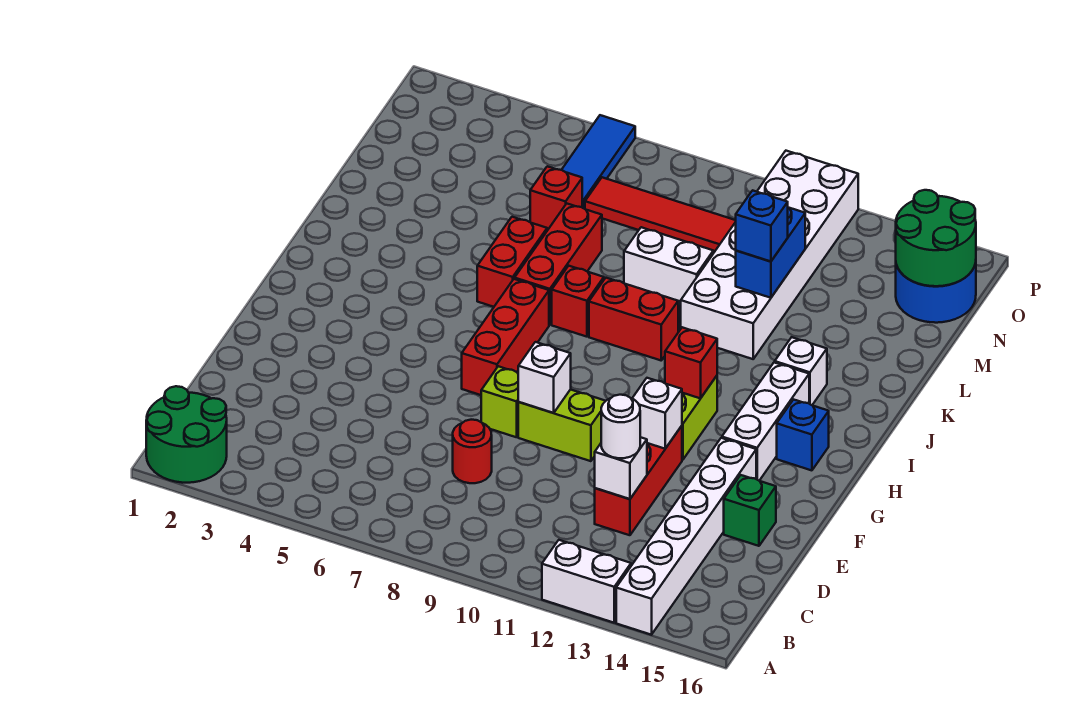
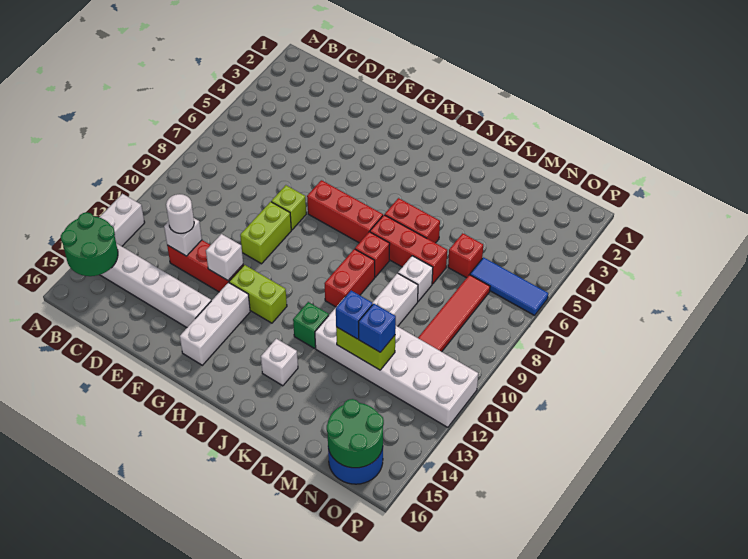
green 2x2 round brick [146,386,227,483] -> green 2x2 round brick moved to [61,212,118,276]
red 1x1 round brick [453,420,492,483] -> none
green 1x1 brick [724,475,776,546] -> green 1x1 brick moved to [293,302,329,348]
white 1x1 brick [518,342,571,413] -> white 1x1 brick moved to [398,256,433,301]
white 1x3 brick [722,362,809,481] -> white 1x3 brick turned to [180,282,250,365]
red 1x1 brick [665,327,717,398] -> none
blue 1x1 brick [777,400,829,470] -> blue 1x1 brick moved to [359,304,396,352]
blue 1x2 brick [736,207,805,298] -> lime 1x2 brick [336,327,395,370]

